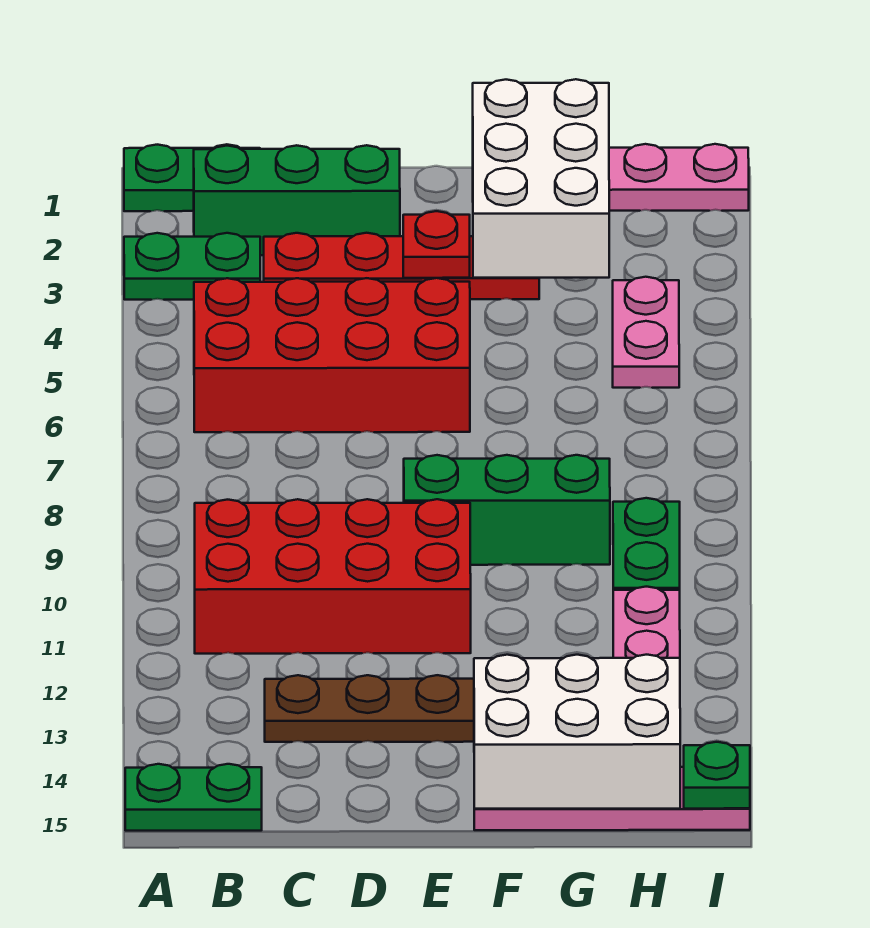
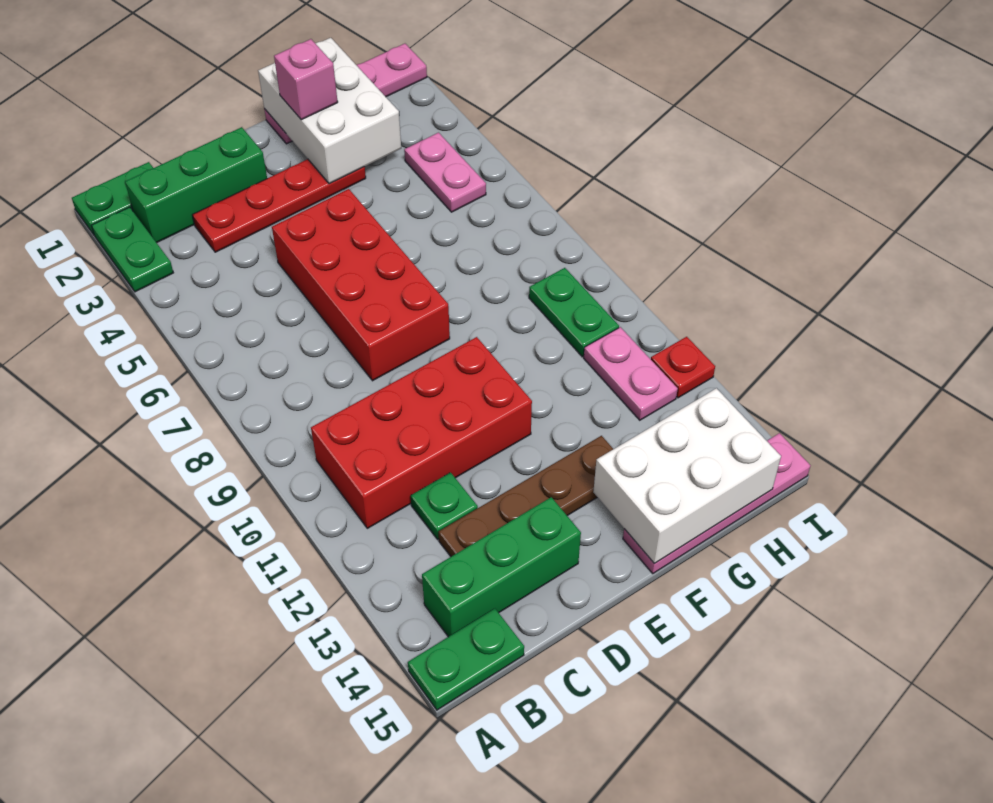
green 1x2 plate [124,233,260,300] -> green 1x2 plate turned to [91,207,173,292]
red 2x4 brick [194,278,470,432] -> red 2x4 brick turned to [272,189,450,381]
red 1x1 plate [403,211,470,278] -> red 1x1 plate moved to [651,337,715,398]
green 1x3 brick [404,455,610,565] -> green 1x3 brick moved to [422,497,581,637]
none -> pink 1x1 brick [274,39,338,120]
green 1x1 plate [684,742,750,809] -> green 1x1 plate moved to [411,472,478,539]

